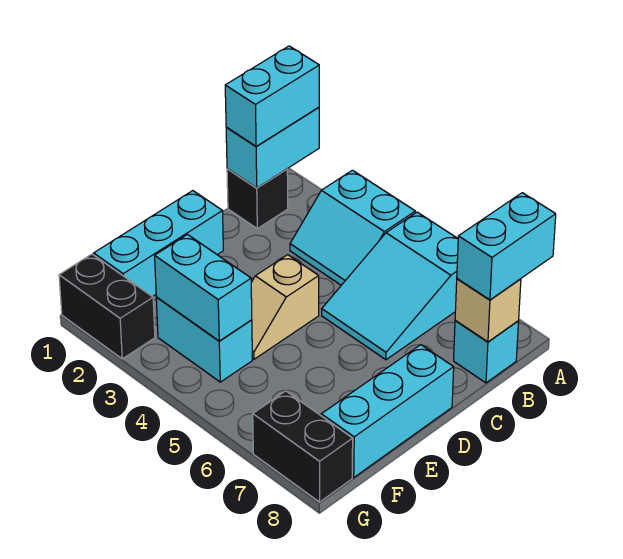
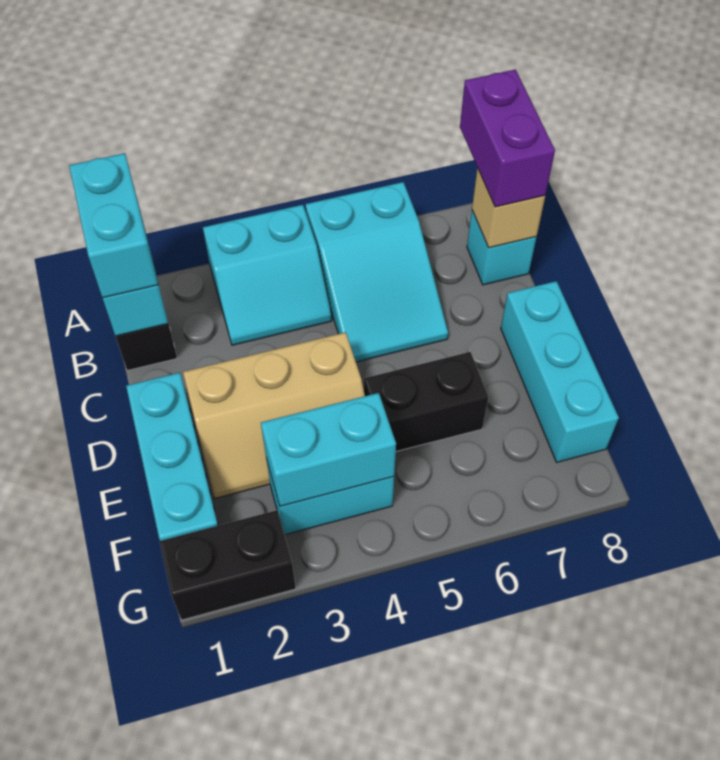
cyan 1x2 brick [457,193,556,300] -> purple 1x2 brick [460,70,555,207]
tan 1x2 slope [251,255,319,359] -> tan 2x3 slope [183,332,365,498]
black 1x2 brick [253,391,353,502] -> black 1x2 brick moved to [364,352,488,451]

